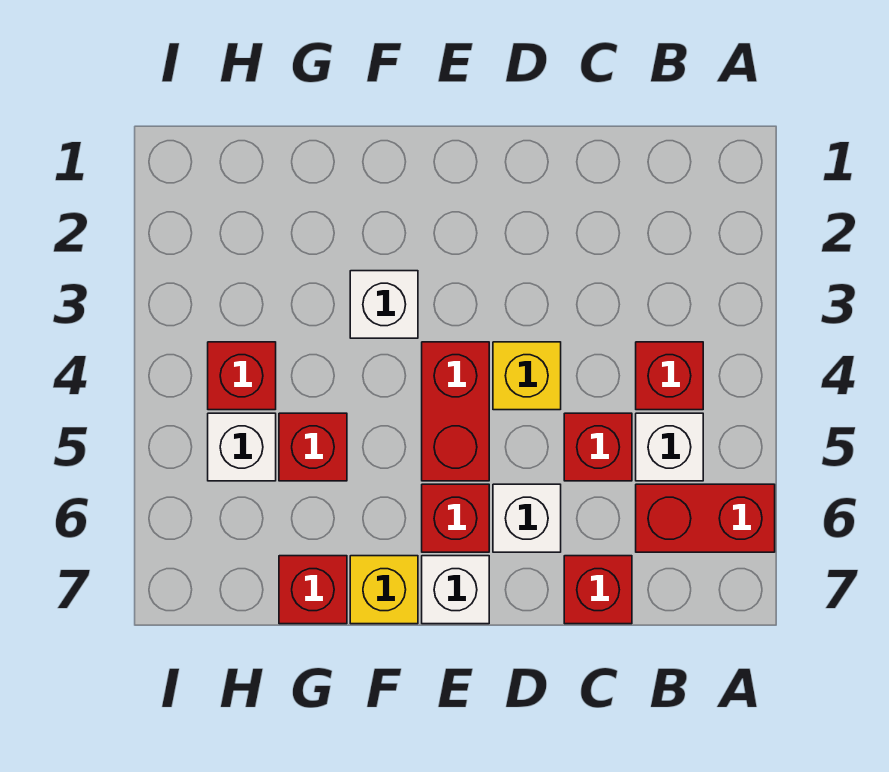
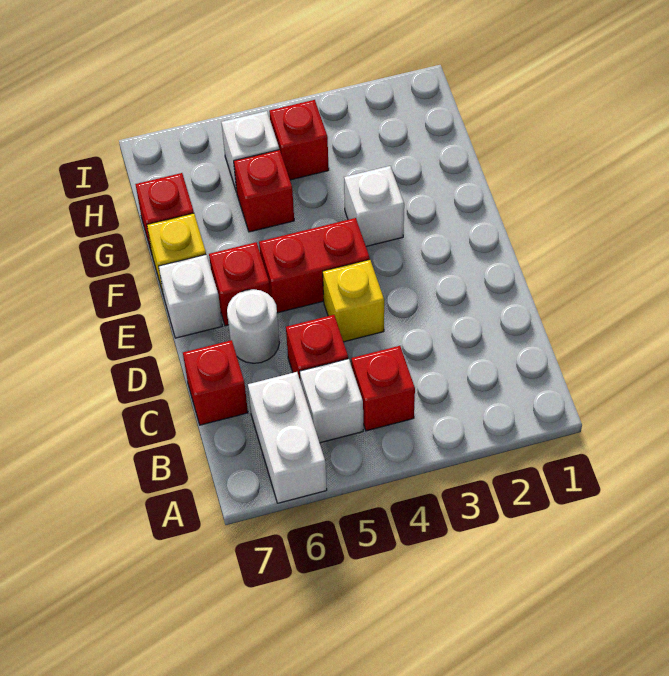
red 1x2 brick [636,484,775,552] -> white 1x2 brick [248,372,327,503]
white 1x1 brick [493,484,561,552] -> white 1x1 round brick [227,289,279,363]

